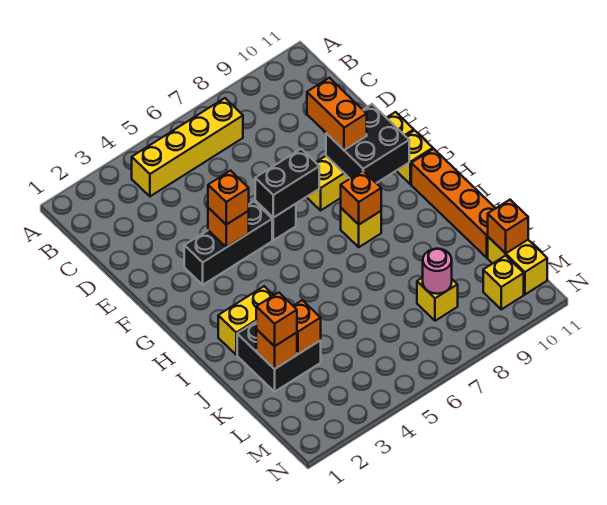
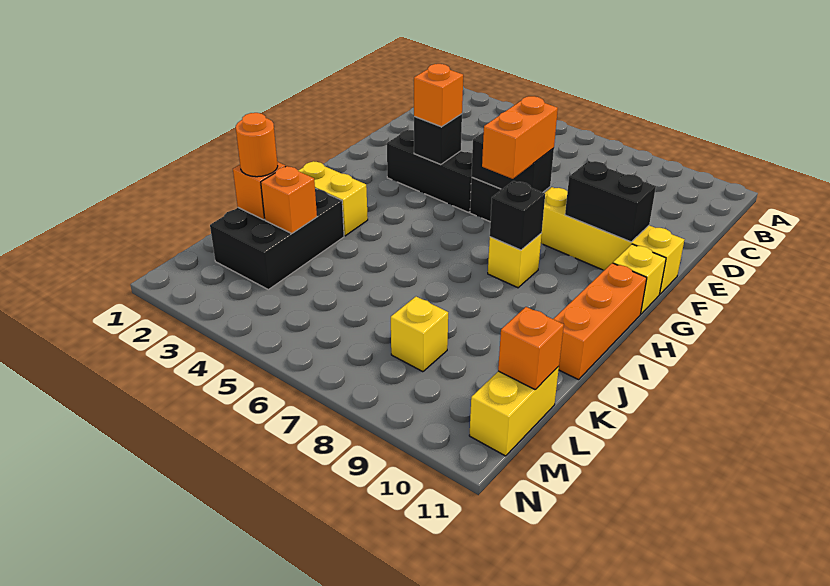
yellow 1x4 brick [132,98,243,196] -> none
orange 1x2 brick [307,78,367,150] -> orange 1x2 brick moved to [482,96,558,179]
orange 1x1 brick [208,208,249,247] -> black 1x1 brick [414,114,462,165]
black 2x2 brick [326,104,409,183] -> black 1x2 brick [565,161,656,242]
orange 1x1 brick [341,171,381,224] -> black 1x1 brick [490,181,545,250]
orange 1x4 brick [411,149,496,258] -> orange 1x3 brick [554,263,647,380]
black 2x2 brick [237,322,321,392] -> black 2x3 brick [210,188,344,290]
orange 1x1 brick [256,292,297,346] -> orange 1x1 round brick [236,113,278,177]
pink 1x1 round brick [423,249,452,294] -> none
yellow 1x1 brick [483,256,524,309] -> none

